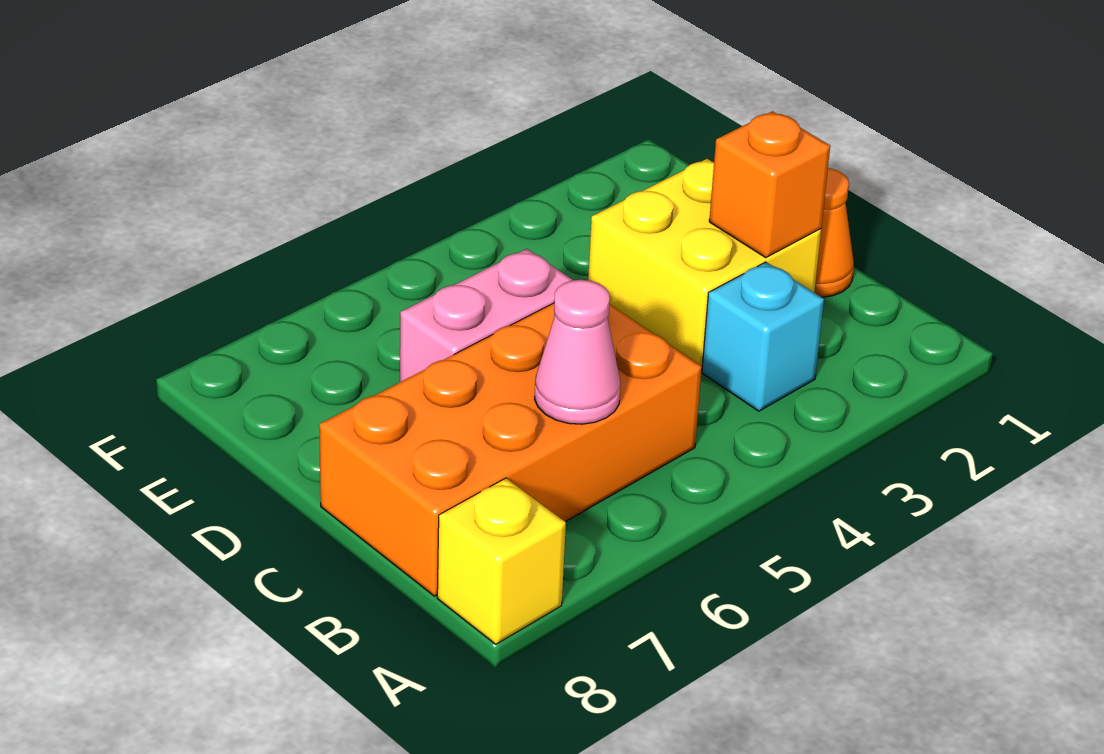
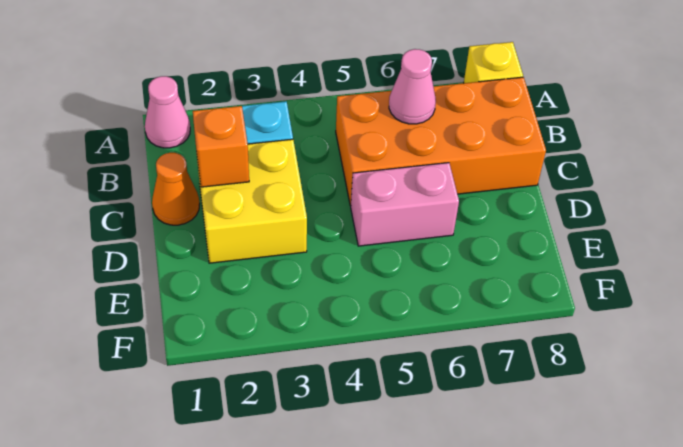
none -> pink 1x1 cone [145,76,190,148]

